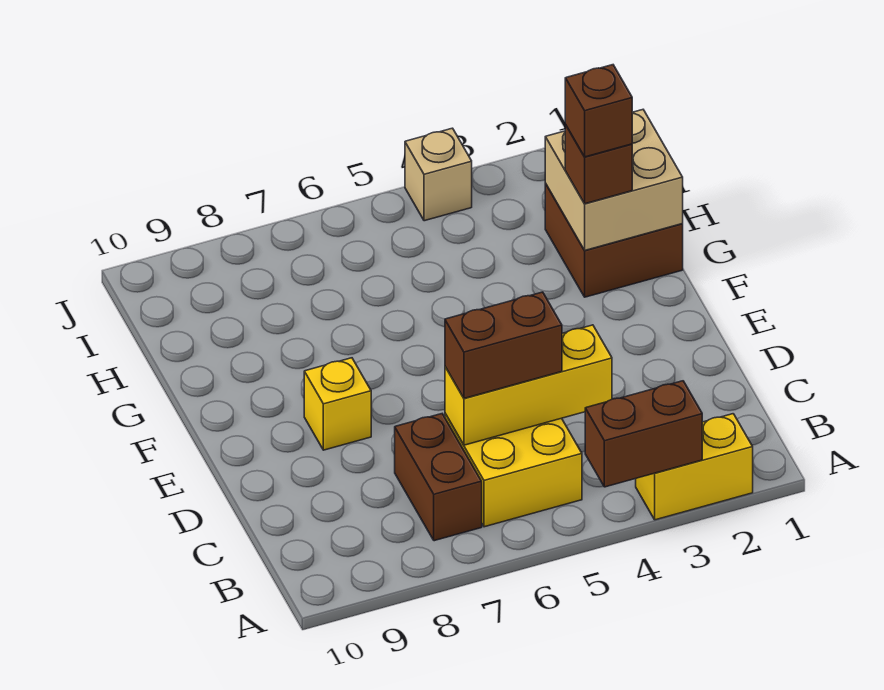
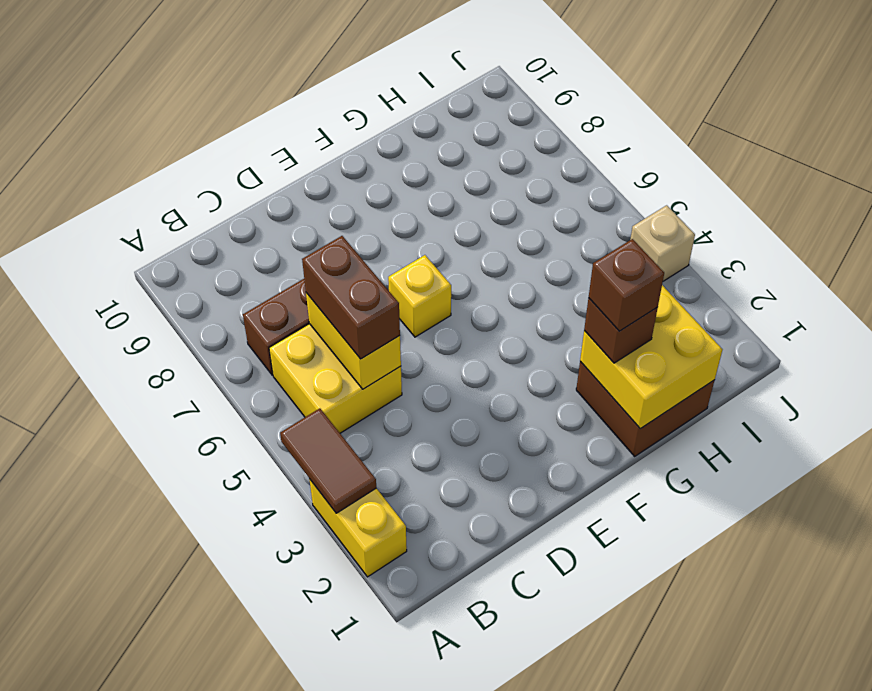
brown 1x2 brick [585,381,702,487] -> brown 1x2 tile [280,408,376,513]
yellow 1x3 brick [445,325,612,445] -> yellow 1x2 brick [306,293,401,389]
yellow 1x1 brick [304,358,371,450] -> yellow 1x1 brick moved to [388,255,451,337]
tan 2x2 brick [545,110,683,250] -> yellow 2x2 brick [580,285,722,429]

